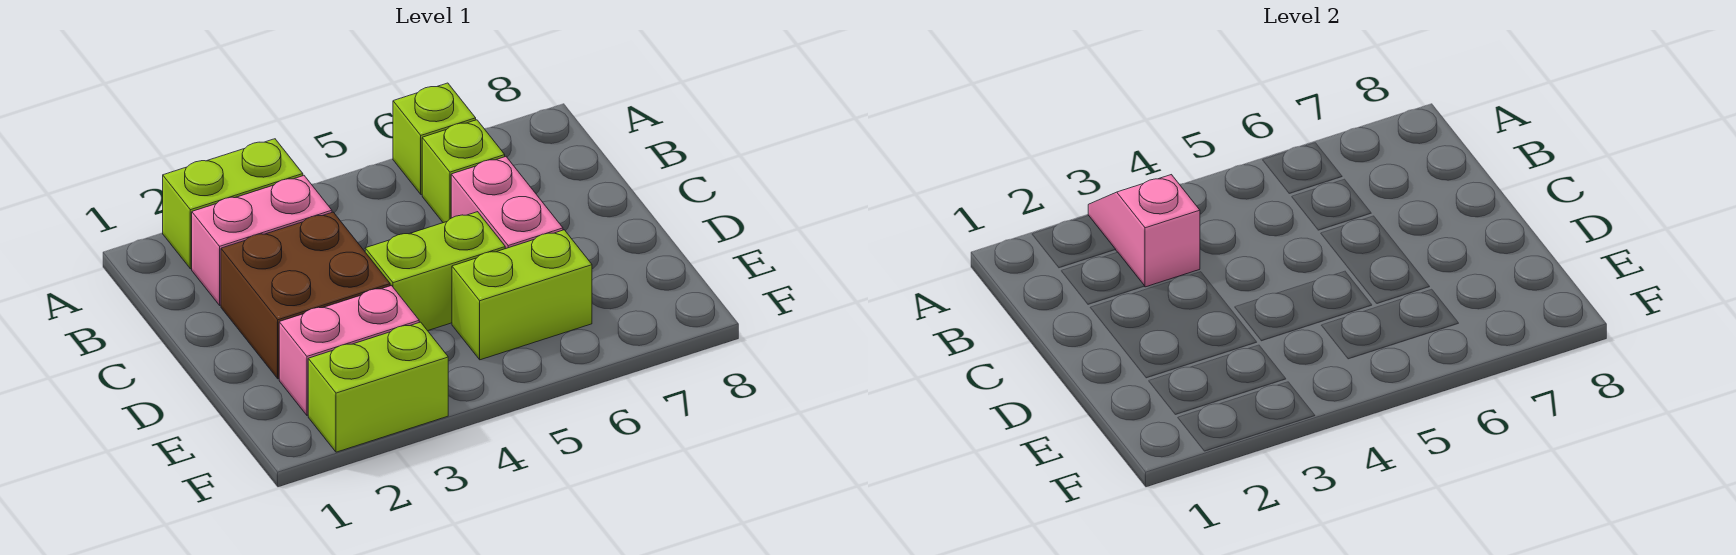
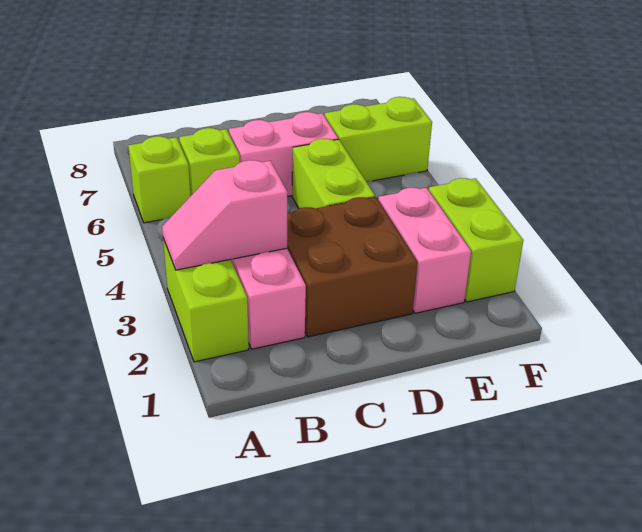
lime 1x2 brick [452,230,592,360] -> lime 1x2 brick turned to [325,97,432,181]

